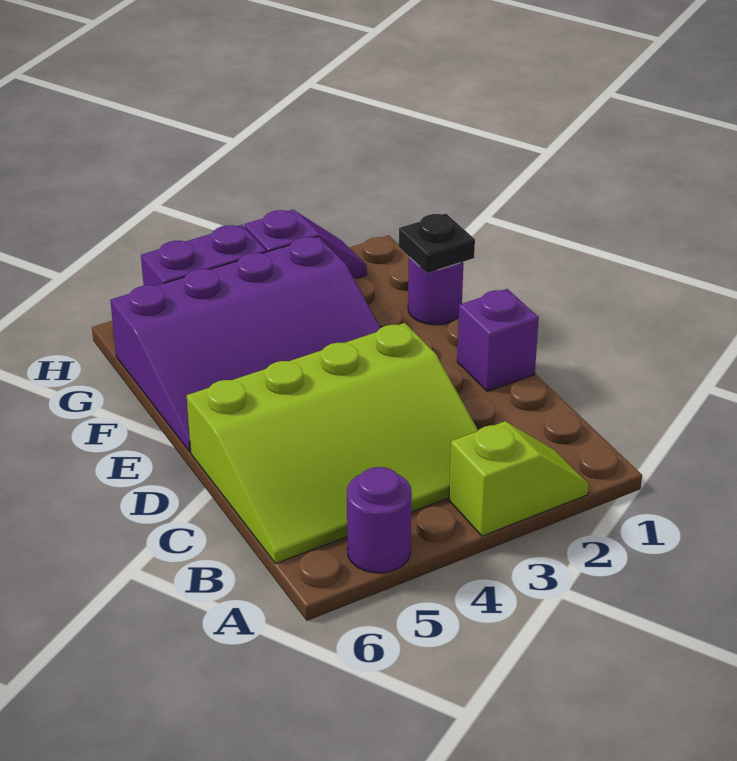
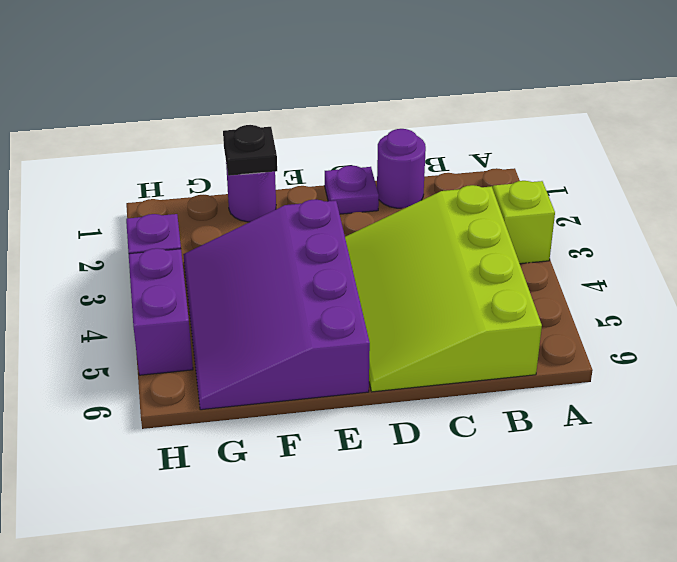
purple 1x1 round brick [347,467,412,573] -> purple 1x1 round brick moved to [377,129,426,208]
lime 3x4 slope [187,323,478,564] -> lime 3x4 slope turned to [345,185,542,392]
purple 1x1 brick [457,289,539,391] -> purple 1x1 plate [325,165,379,214]
purple 3x4 slope [110,236,381,452] -> purple 3x4 slope turned to [183,199,370,410]

